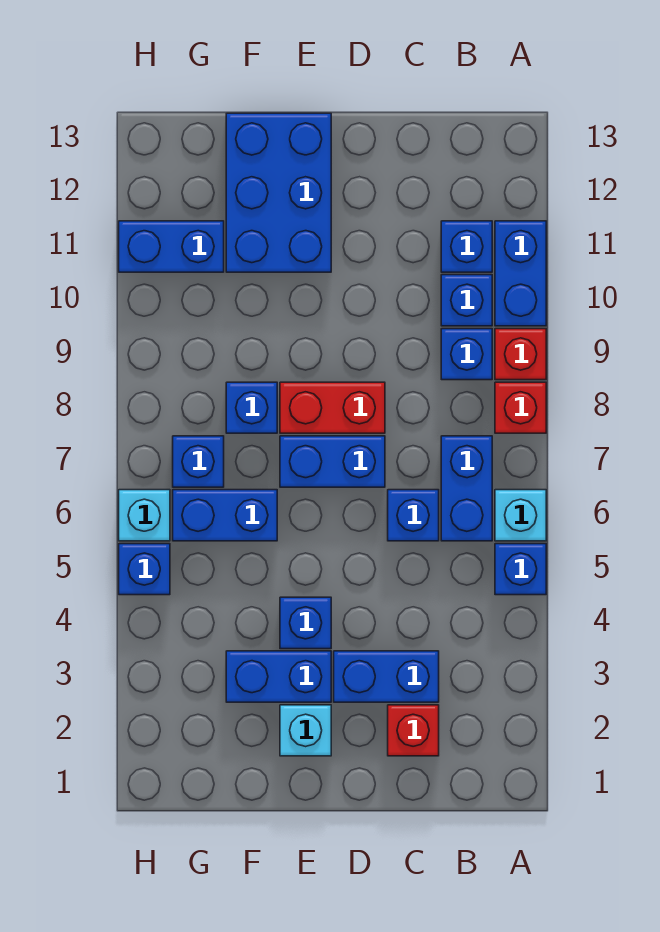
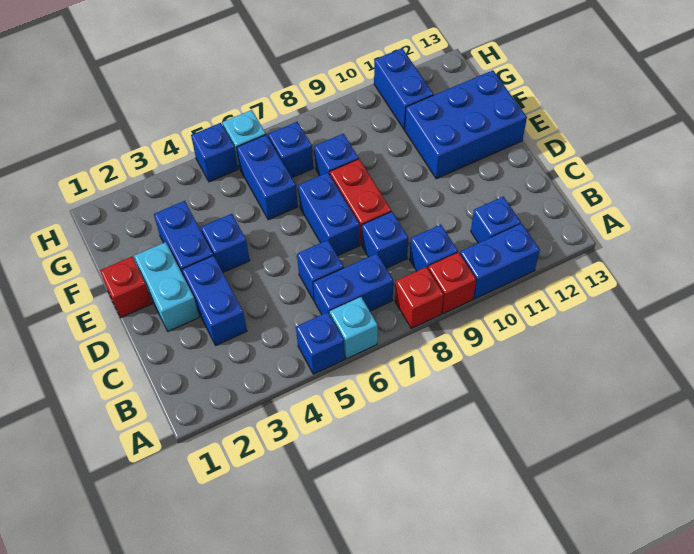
blue 1x1 brick [441,275,492,326] -> blue 1x1 brick moved to [362,211,408,268]
red 1x1 brick [388,705,439,756] -> red 1x1 brick moved to [100,257,152,318]
cyan 1x1 brick [280,705,331,756] -> cyan 1x2 brick [134,242,199,331]

